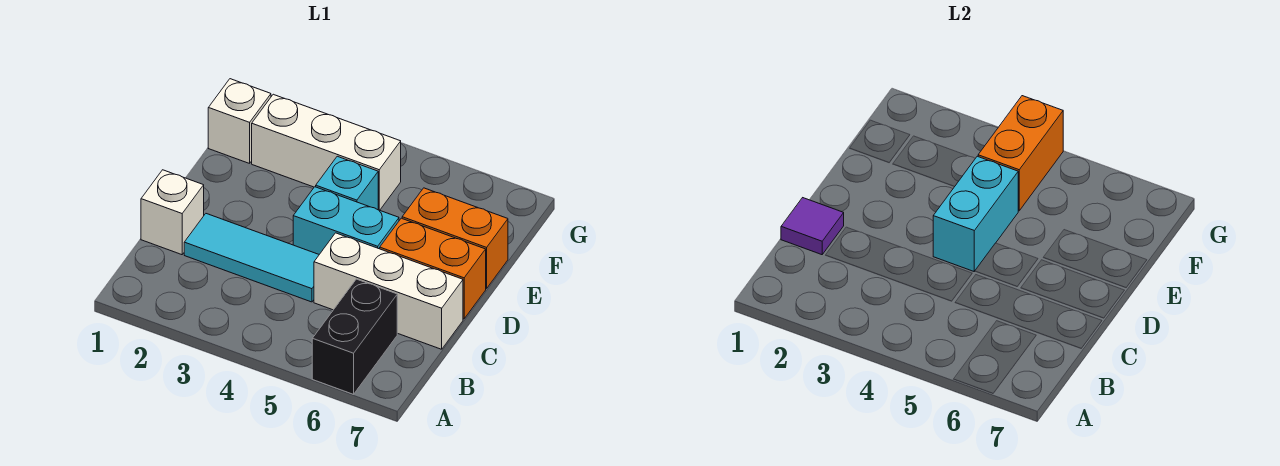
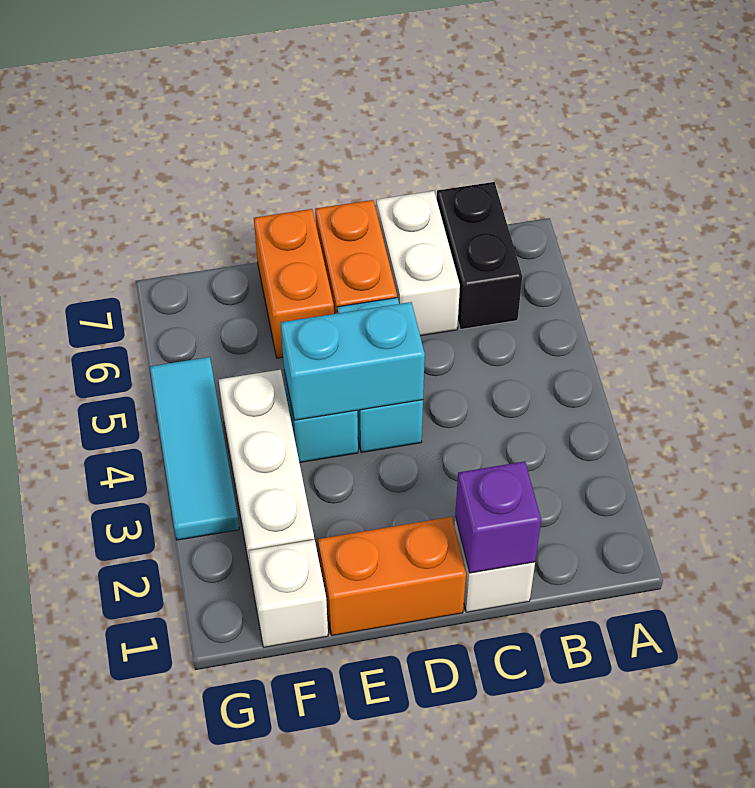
black 1x2 brick [312,279,397,394] -> black 1x2 brick turned to [437,182,522,329]
purple 1x1 tile [781,198,844,255] -> purple 1x1 brick [455,461,541,573]
cyan 1x3 tile [184,214,319,302] -> cyan 1x3 tile moved to [150,357,239,540]
white 1x3 brick [314,233,463,349] -> white 1x2 brick [376,191,460,336]
orange 1x2 brick [978,96,1063,211] -> orange 1x2 brick moved to [318,517,466,636]

